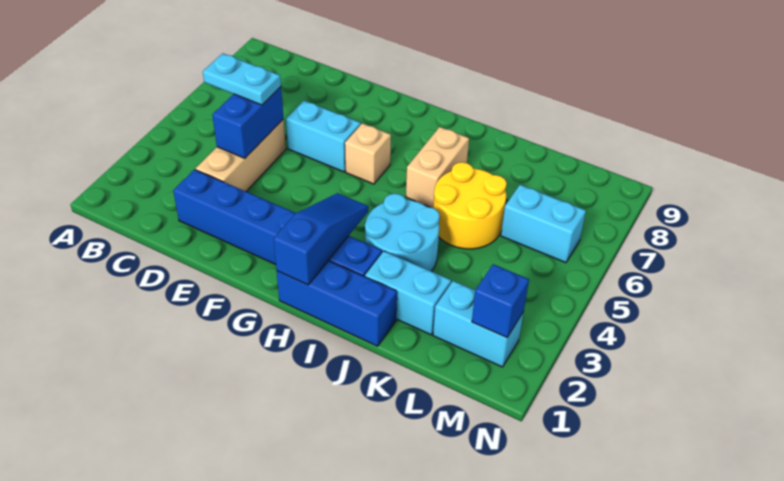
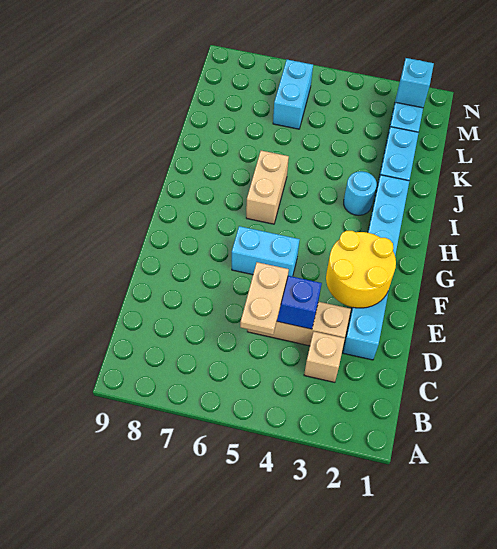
cyan 1x2 plate [203,53,281,105] -> tan 1x2 plate [240,262,289,335]
blue 1x6 brick [173,170,382,277] -> cyan 1x6 brick [343,175,409,360]
cyan 1x2 brick [286,101,361,172] -> cyan 1x2 brick turned to [232,226,300,277]
tan 1x1 brick [345,123,391,184] -> tan 1x1 brick moved to [304,331,345,382]
blue 1x3 brick [277,261,397,346] -> none
blue 1x3 slope [274,193,368,285] -> none
cyan 2x2 round brick [365,194,440,271] -> cyan 1x1 round brick [344,171,377,215]
tan 1x2 brick [406,127,469,208] -> tan 1x2 brick turned to [246,151,289,224]
yellow 2x2 round brick [433,162,507,249] -> yellow 2x2 round brick moved to [326,231,396,308]
blue 1x1 brick [472,264,529,337] -> cyan 1x1 brick [396,58,434,108]

